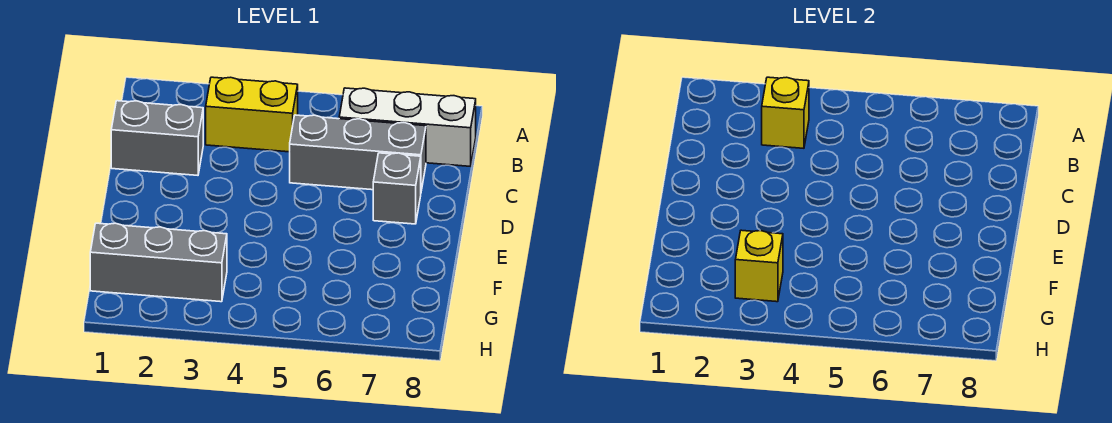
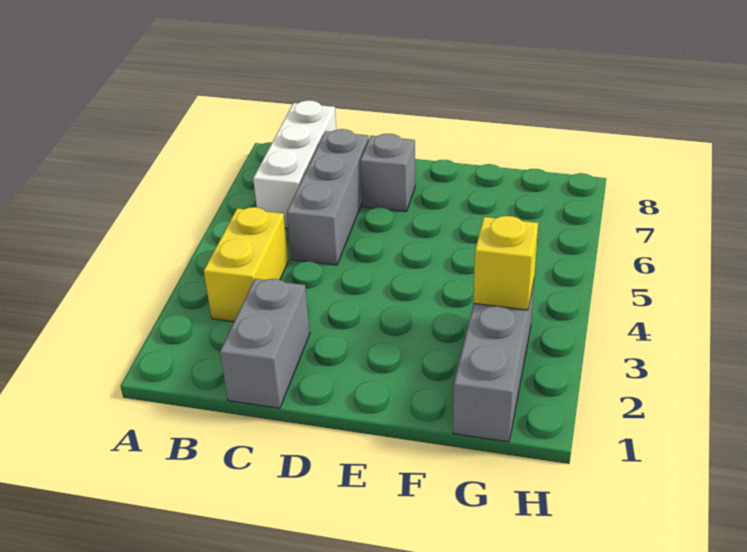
yellow 1x1 brick [762,77,809,148] -> none

